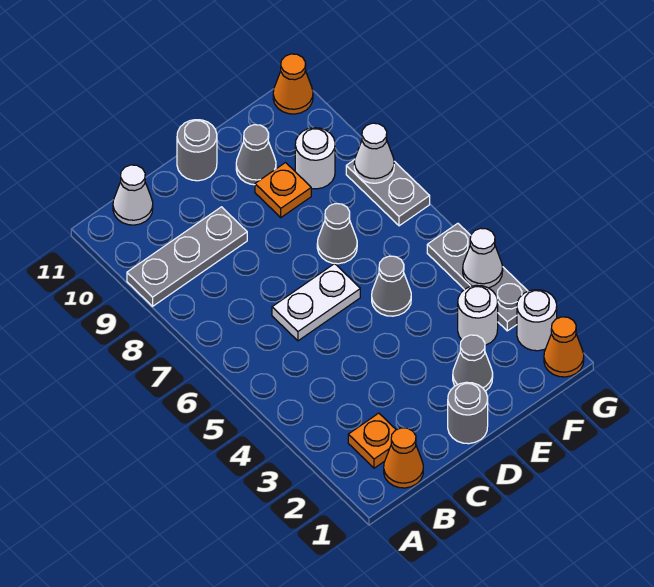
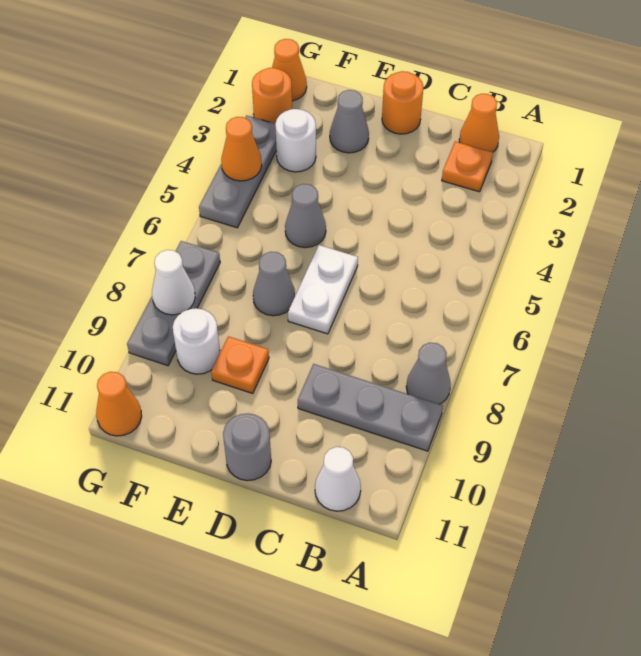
white 1x2 plate [272,264,360,341] -> white 1x2 plate turned to [288,245,358,334]
grey 1x1 round brick [448,382,488,444] -> orange 1x1 round brick [382,71,423,134]
grey 1x1 cone [236,125,276,185] -> grey 1x1 cone moved to [406,343,451,404]
white 1x1 round brick [517,290,557,351] -> orange 1x1 round brick [252,68,292,124]
white 1x1 cone [463,228,503,288] -> orange 1x1 cone [221,117,262,181]
grey 1x2 plate [346,160,430,226] -> grey 1x3 plate [127,241,220,366]

